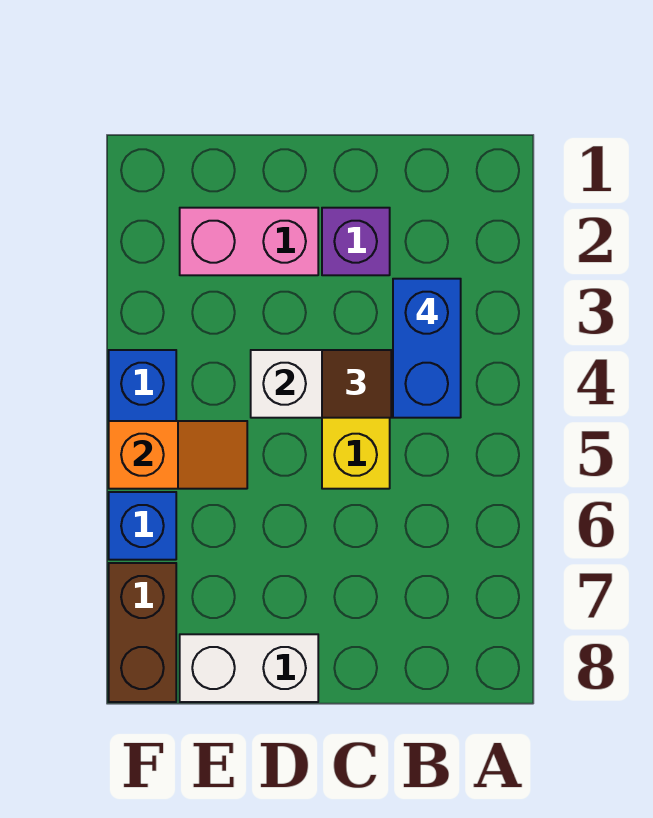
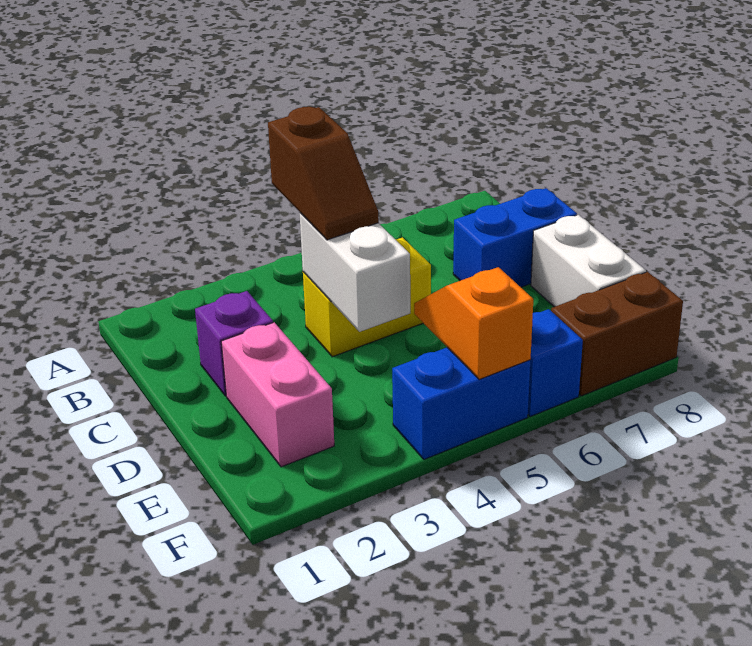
blue 1x2 brick [393,279,461,418] -> blue 1x2 brick moved to [453,188,577,287]

